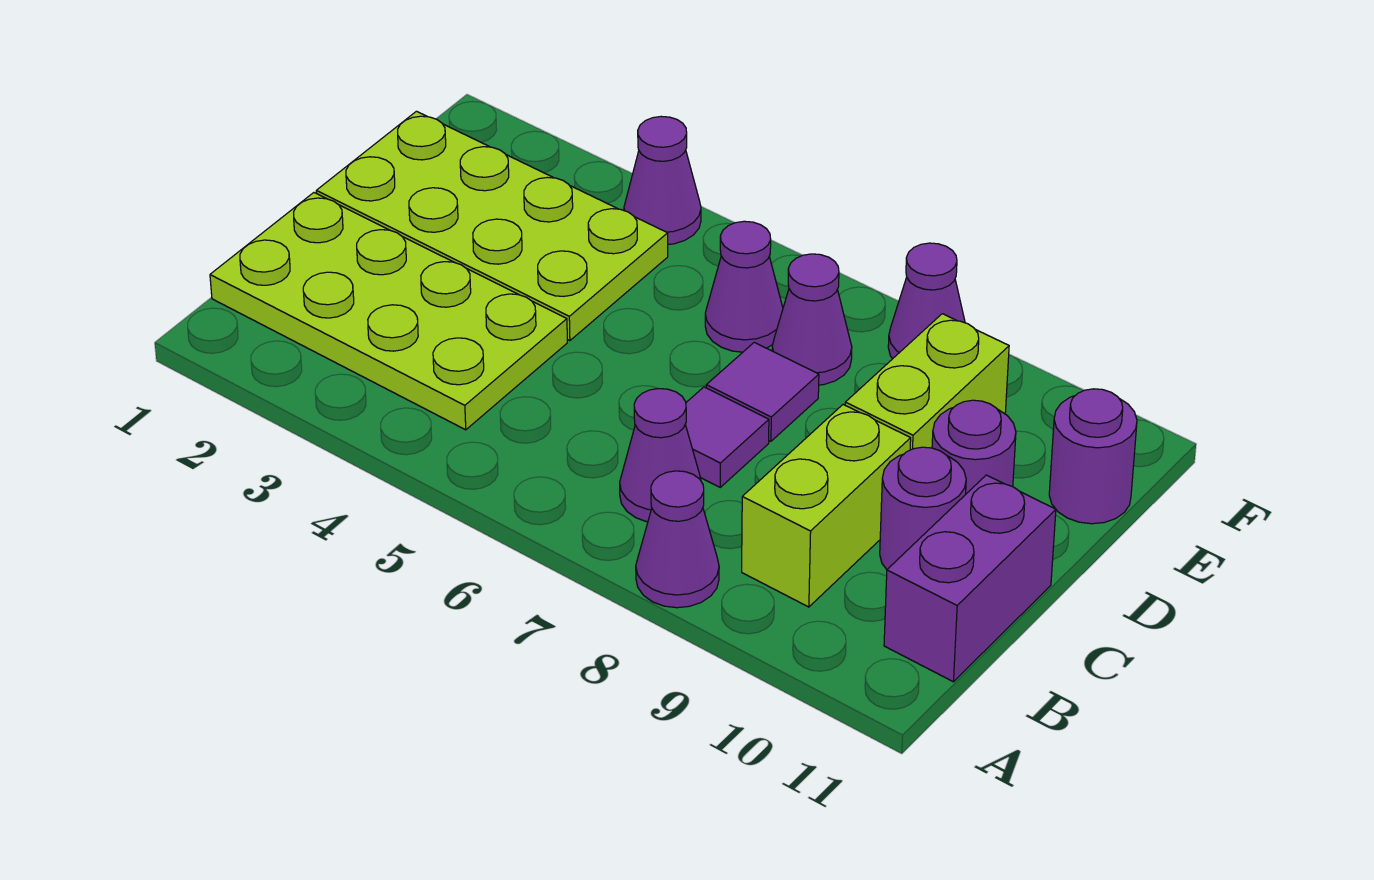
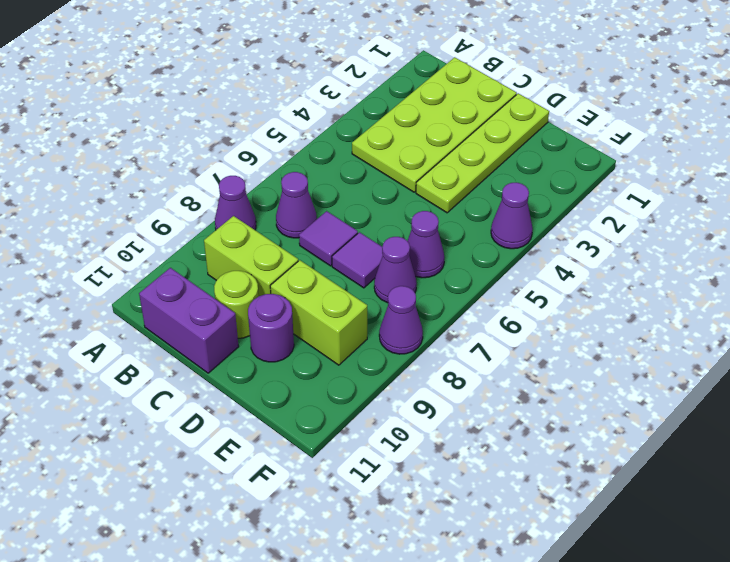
purple 1x1 round brick [880,447,966,569] -> lime 1x1 round brick [214,271,259,338]
lime 2x4 plate [316,111,668,341] -> lime 1x4 plate [416,93,549,213]
purple 1x1 round brick [1049,389,1137,524] -> none

